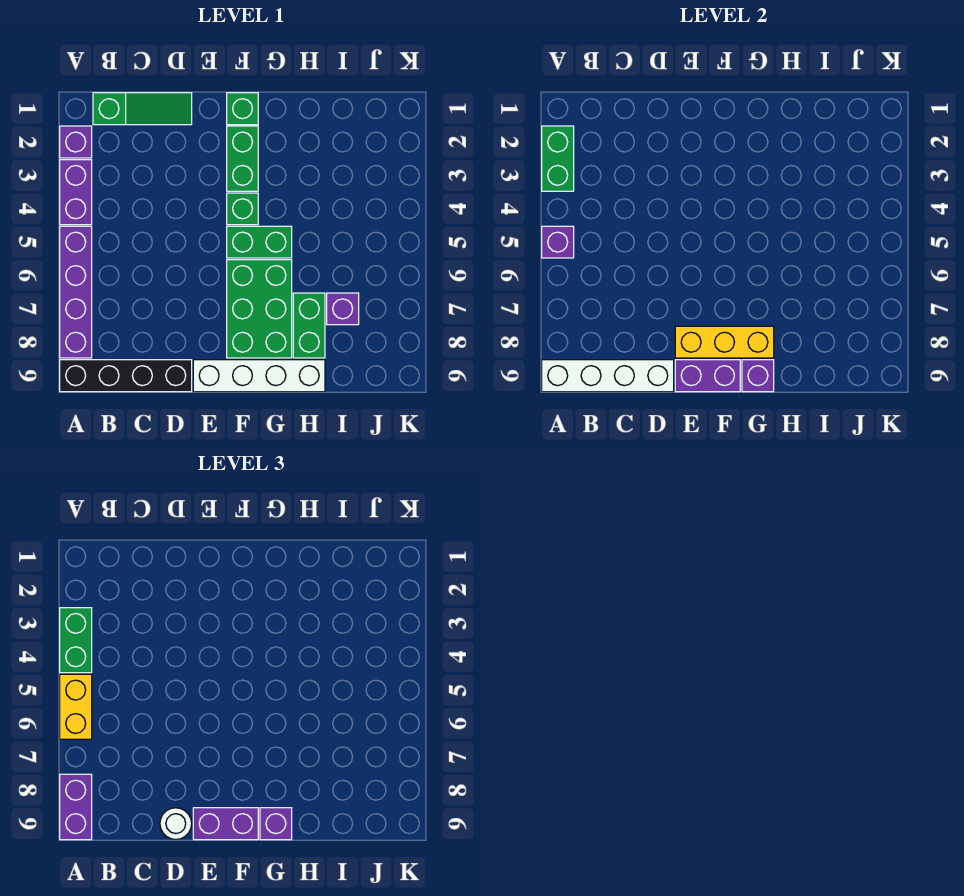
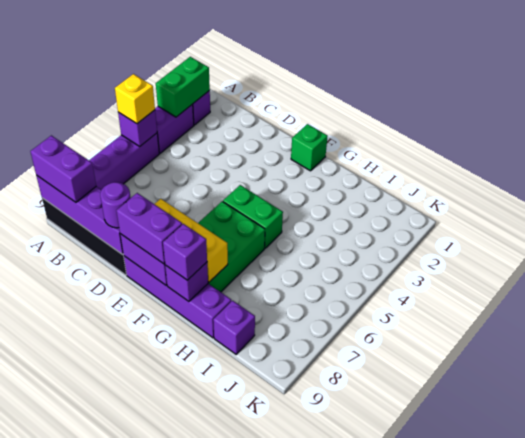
green 1x2 brick [60,608,92,673] -> none
yellow 1x2 brick [60,674,92,739] -> yellow 1x1 brick [115,74,155,124]
purple 1x2 brick [60,774,92,840] -> purple 1x2 brick turned to [30,135,96,202]
white 1x4 brick [542,360,674,392] -> purple 1x4 brick [36,175,123,255]
green 1x3 slope [93,93,192,125] -> none
white 1x1 round brick [160,808,192,839] -> purple 1x1 round brick [100,182,131,228]
white 1x4 brick [193,360,325,392] -> purple 1x4 brick [124,256,231,338]
green 1x2 brick [227,126,258,191] -> none
green 1x1 brick [227,193,258,225] -> none
green 1x2 brick [293,293,325,358] -> none
purple 1x1 brick [327,293,359,325] -> purple 1x1 brick moved to [213,301,255,354]

